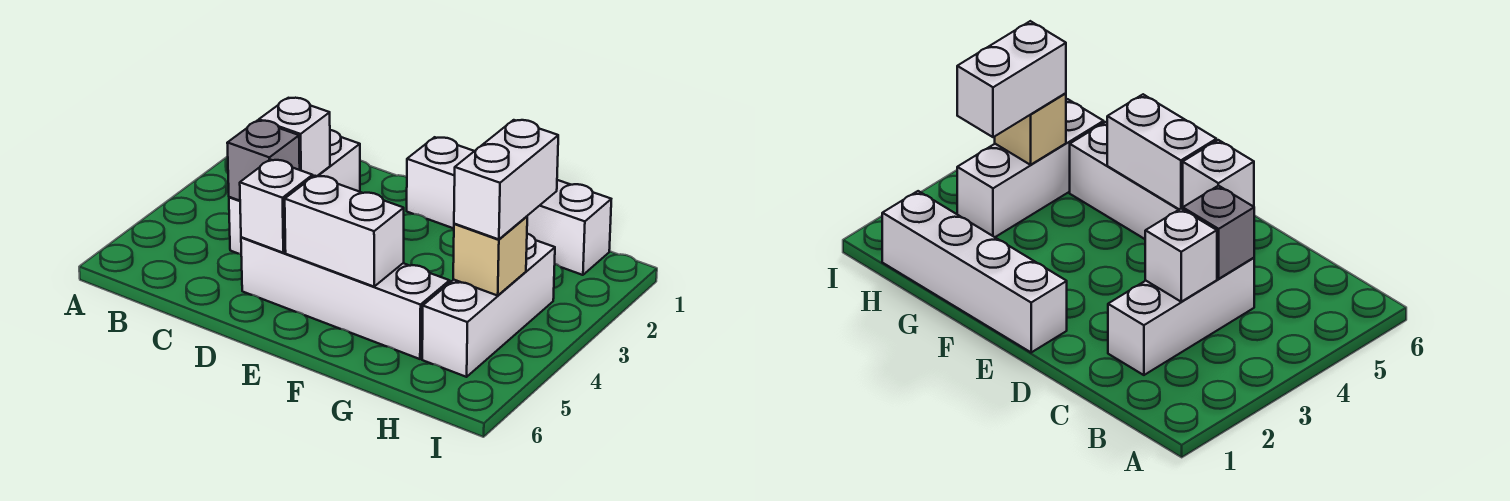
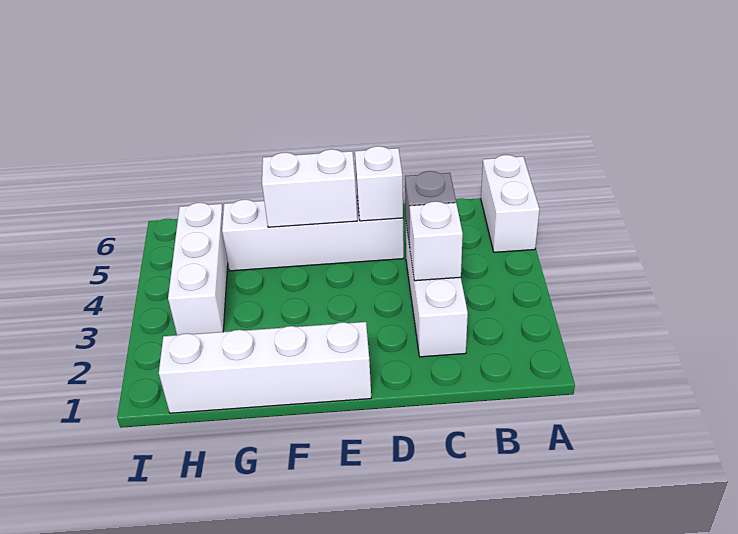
white 1x2 brick [454,120,558,239] -> white 1x2 brick moved to [481,155,540,252]
tan 1x1 brick [453,216,527,296] -> none

